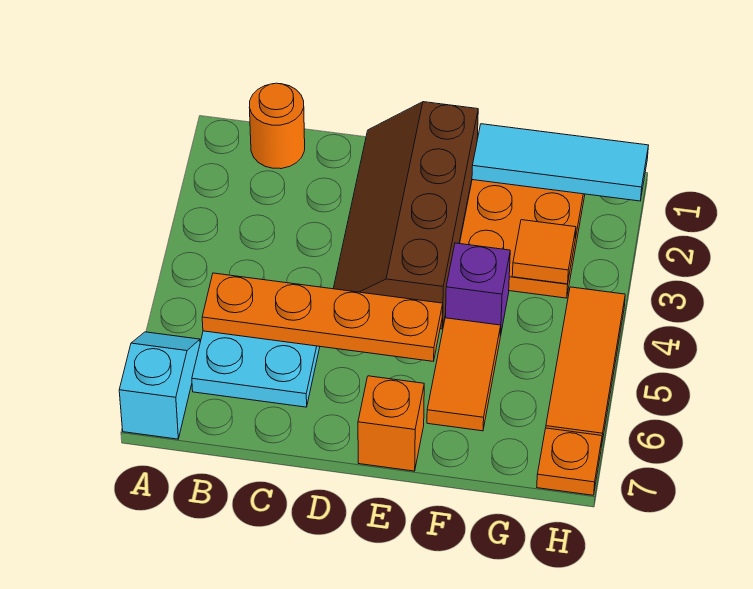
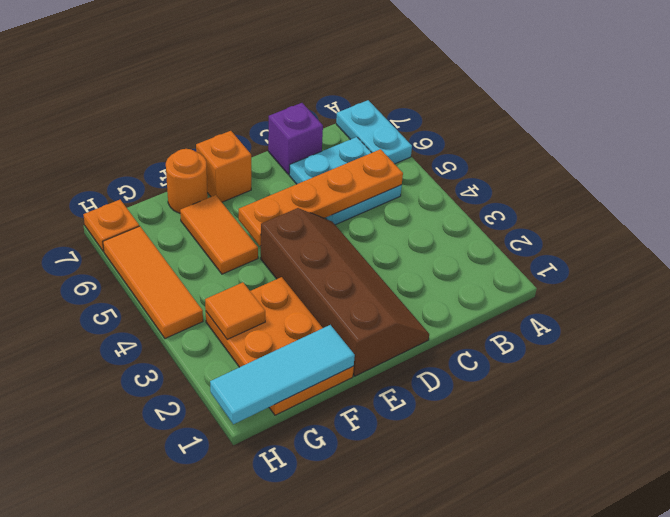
cyan 1x2 slope [119,332,200,439] -> cyan 1x2 plate [336,100,412,164]
orange 1x1 round brick [249,83,305,169] -> orange 1x1 round brick moved to [166,149,208,213]
purple 1x1 brick [446,243,510,336] -> purple 1x1 brick moved to [268,103,323,175]

